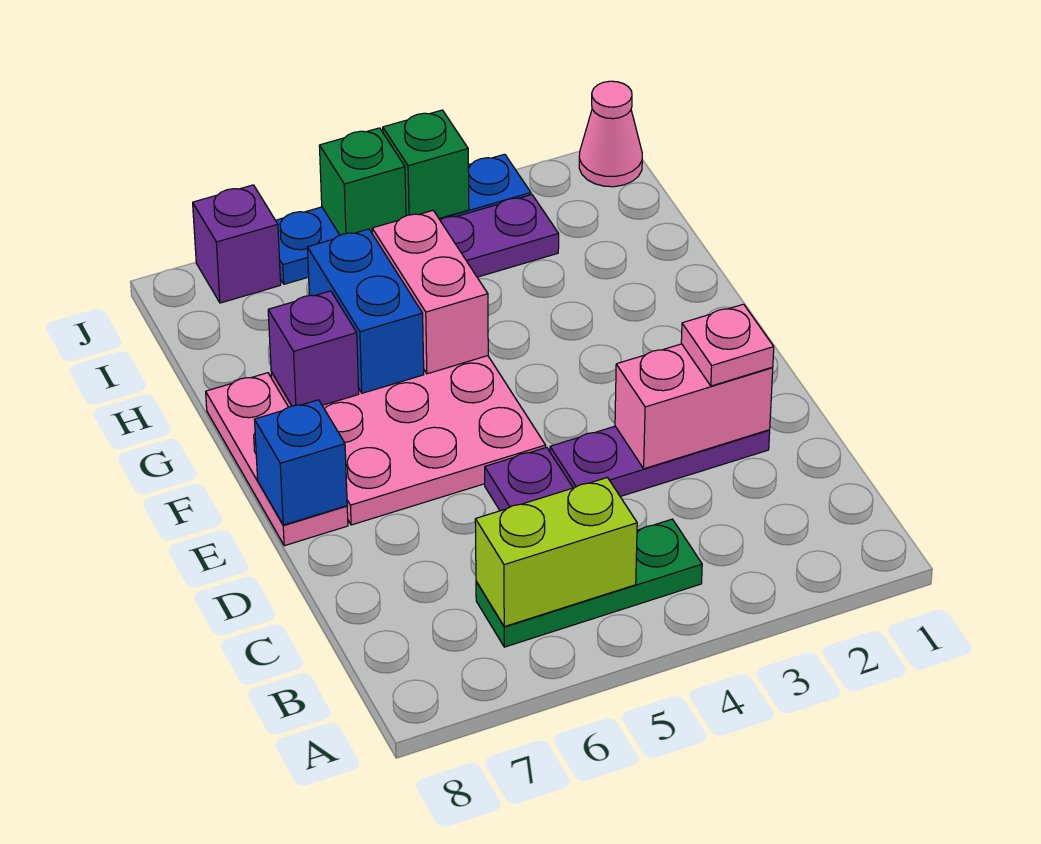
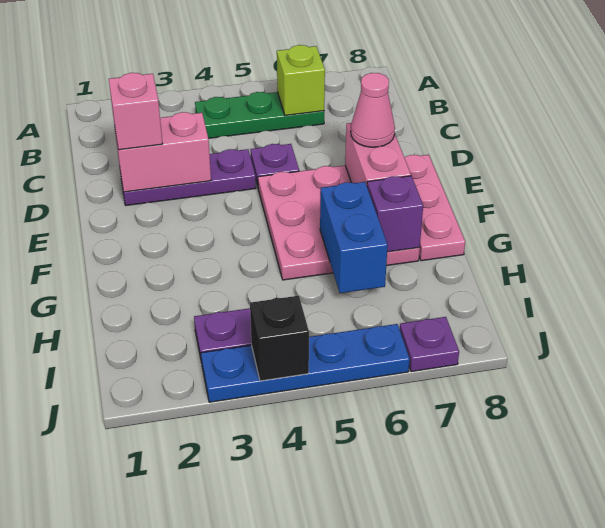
lime 1x2 brick [475,478,637,627] -> lime 1x1 brick [277,45,325,115]
pink 1x1 plate [681,304,774,386] -> pink 1x1 brick [109,73,162,150]
blue 1x1 brick [254,400,347,525] -> none
pink 1x2 brick [372,211,488,374] -> pink 1x2 brick moved to [345,123,411,185]
pink 1x1 cone [579,81,642,187] -> pink 1x1 cone moved to [351,73,395,147]
green 1x1 brick [383,110,469,218] -> black 1x1 brick [250,296,309,381]
green 1x1 brick [319,128,406,235] -> none
purple 1x1 brick [193,185,281,303] -> purple 1x1 plate [400,317,459,372]

